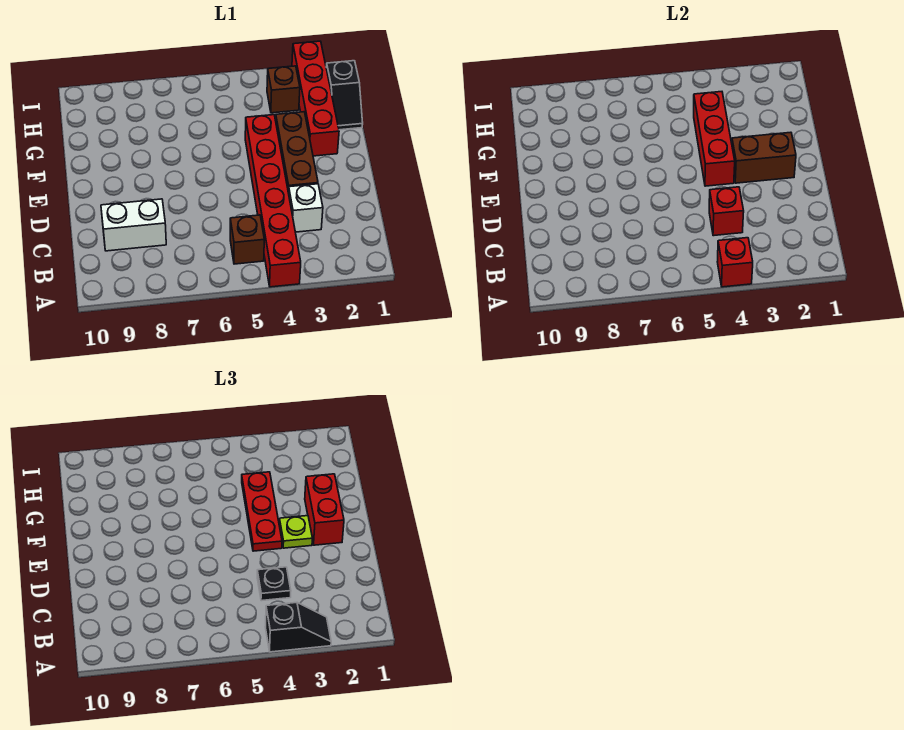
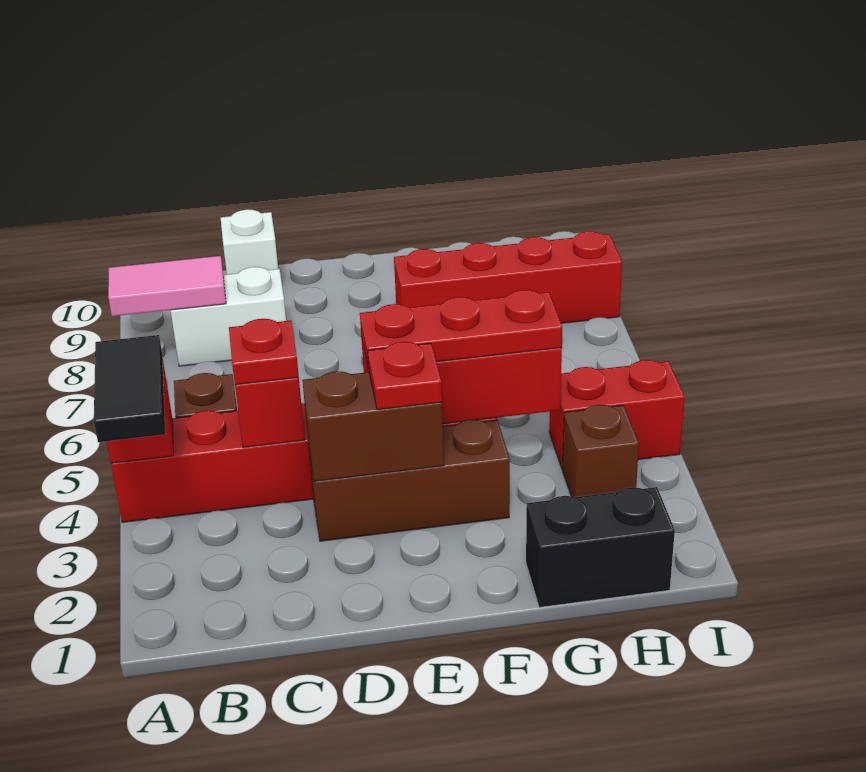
black 1x2 slope [265,603,331,652] -> black 1x2 tile [94,335,165,442]
none -> pink 1x2 tile [108,256,226,316]
white 1x1 brick [289,184,323,232] -> white 1x1 brick moved to [221,209,278,274]
black 1x1 plate [257,567,291,601] -> red 1x1 plate [229,319,299,385]
white 1x2 brick [101,199,166,251] -> white 1x2 brick turned to [171,267,286,366]
brown 1x2 brick [732,132,796,183] -> brown 1x2 brick turned to [302,371,444,481]
red 1x2 brick [305,474,344,545] -> red 1x2 brick moved to [549,360,685,468]
lime 1x1 plate [279,516,312,548] -> red 1x1 plate [368,342,442,410]
red 1x4 brick [292,41,339,156] -> red 1x4 brick moved to [394,231,622,323]
black 1x2 slope [326,61,363,130] -> black 1x2 brick [526,487,675,607]

